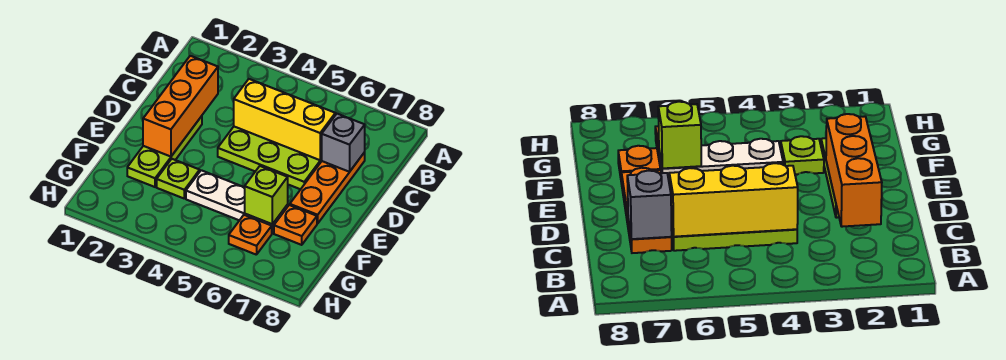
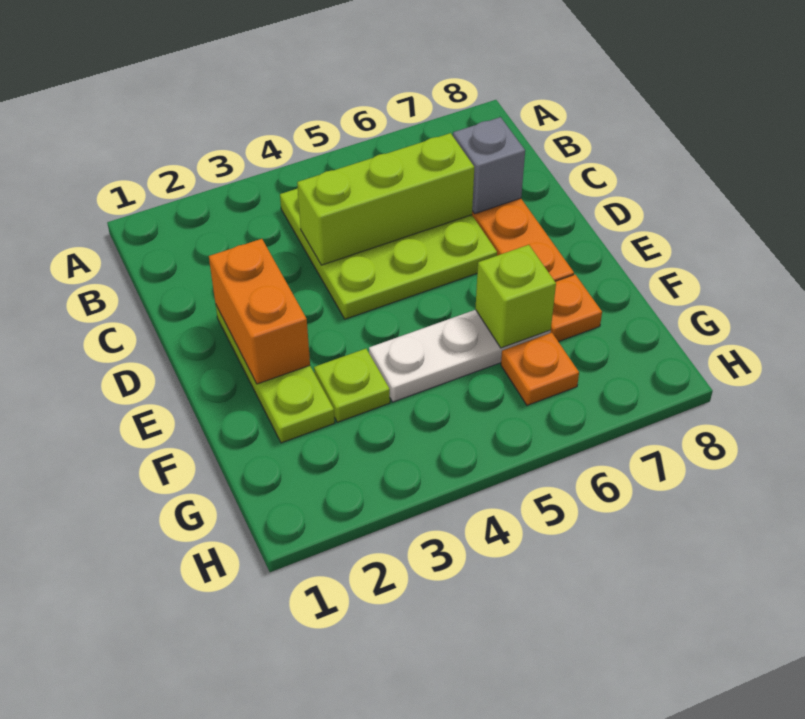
orange 1x3 brick [143,56,218,157] -> orange 1x2 brick [209,239,310,384]
lime 2x3 plate [218,127,322,189] -> lime 3x3 plate [280,188,497,319]
yellow 1x3 brick [234,79,335,160] -> lime 1x3 brick [297,133,474,265]

